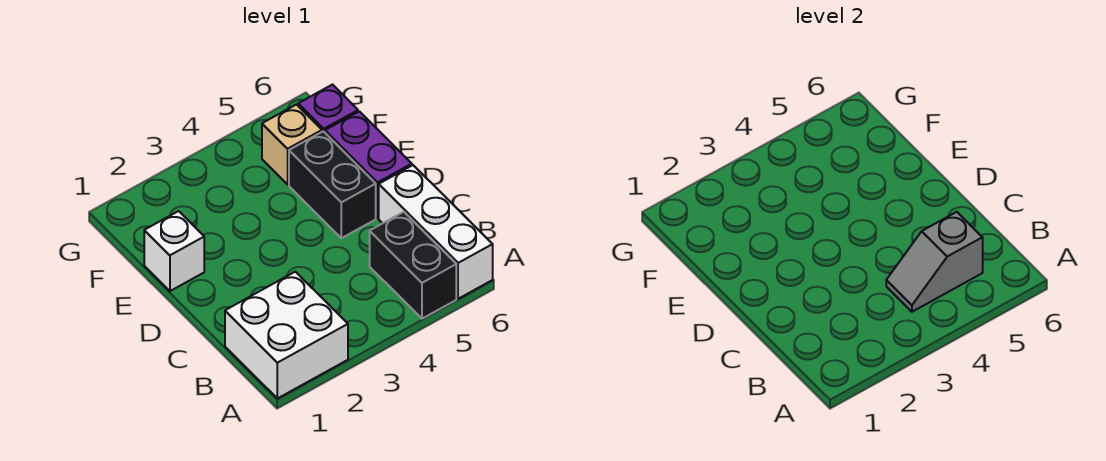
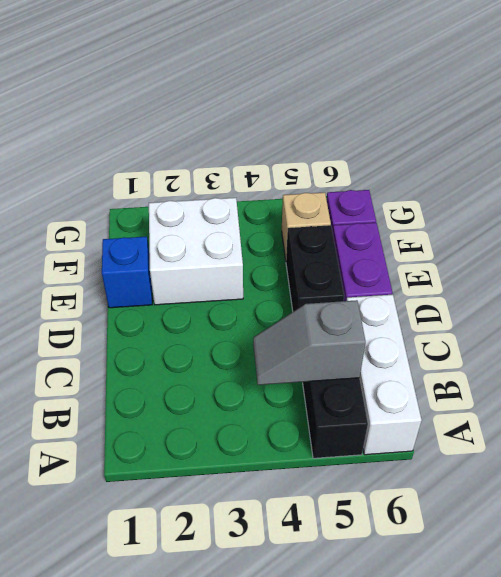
white 2x2 brick [225,272,348,398] -> white 2x2 brick moved to [149,198,243,305]
white 1x1 brick [144,211,204,291] -> blue 1x1 brick [102,237,152,308]

